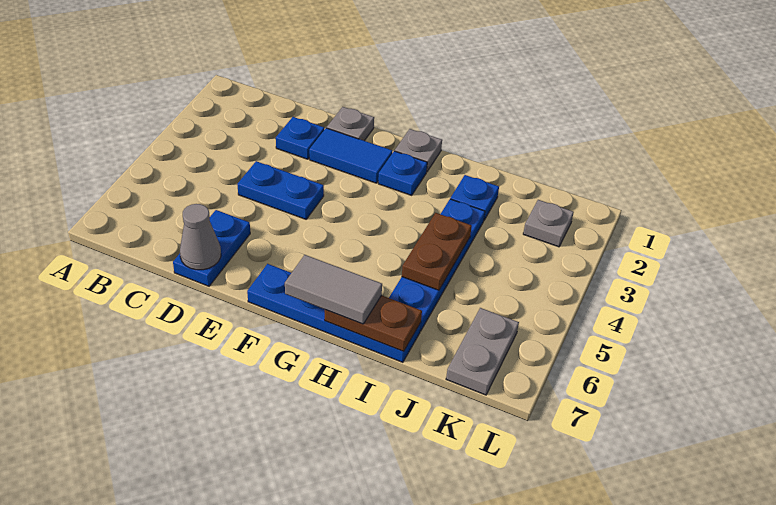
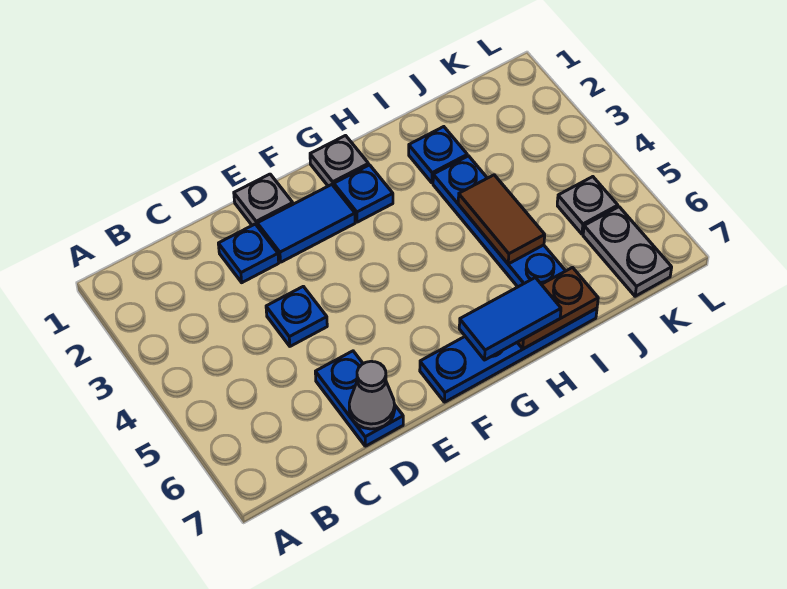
blue 1x2 plate [237,161,324,219] -> blue 1x1 plate [266,286,327,346]
grey 1x2 tile [285,255,382,324] -> blue 1x2 tile [459,278,561,360]
brown 1x2 plate [402,213,472,290] -> brown 1x2 tile [458,175,545,264]
grey 1x1 plate [523,200,574,247] -> grey 1x1 plate moved to [557,177,618,234]

